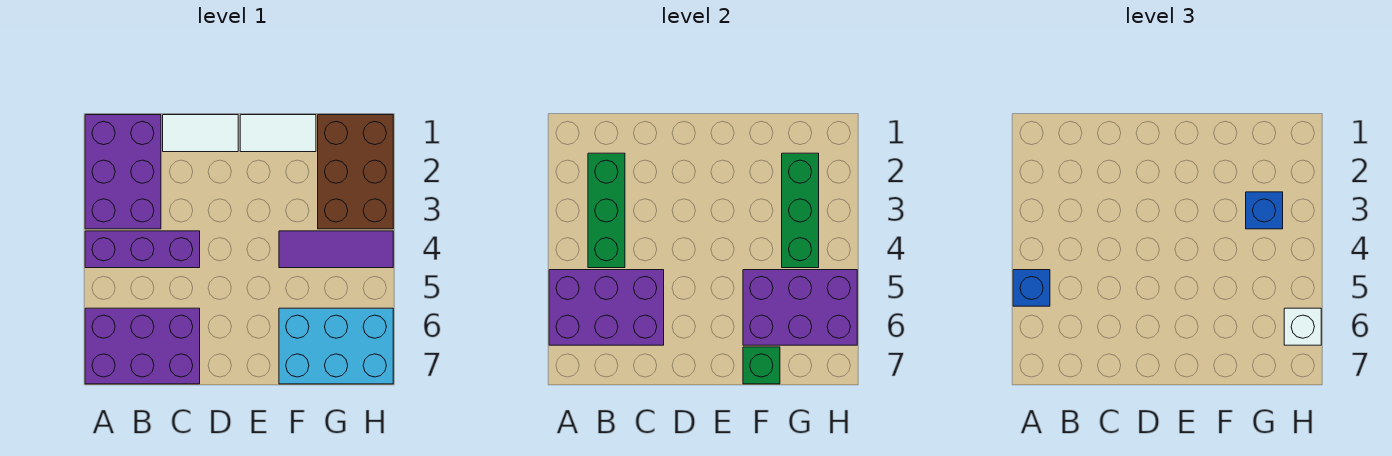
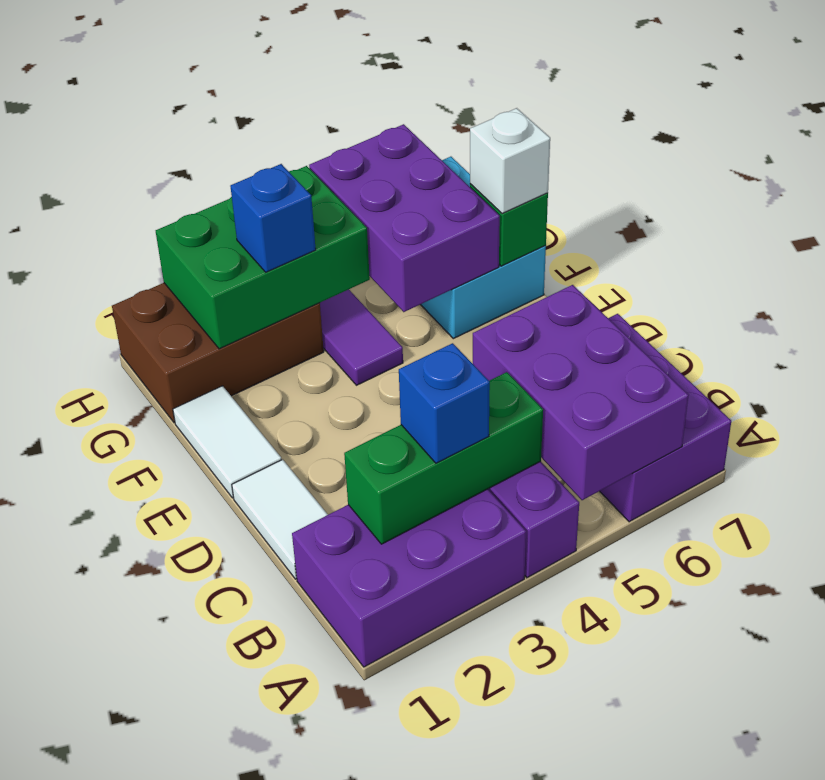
blue 1x1 brick [1013,270,1050,306] -> blue 1x1 brick moved to [399,343,490,463]
green 1x3 brick [782,153,819,268] -> green 2x3 brick [156,166,370,349]
white 1x1 brick [1284,308,1321,345] -> white 1x1 brick moved to [470,108,550,214]

